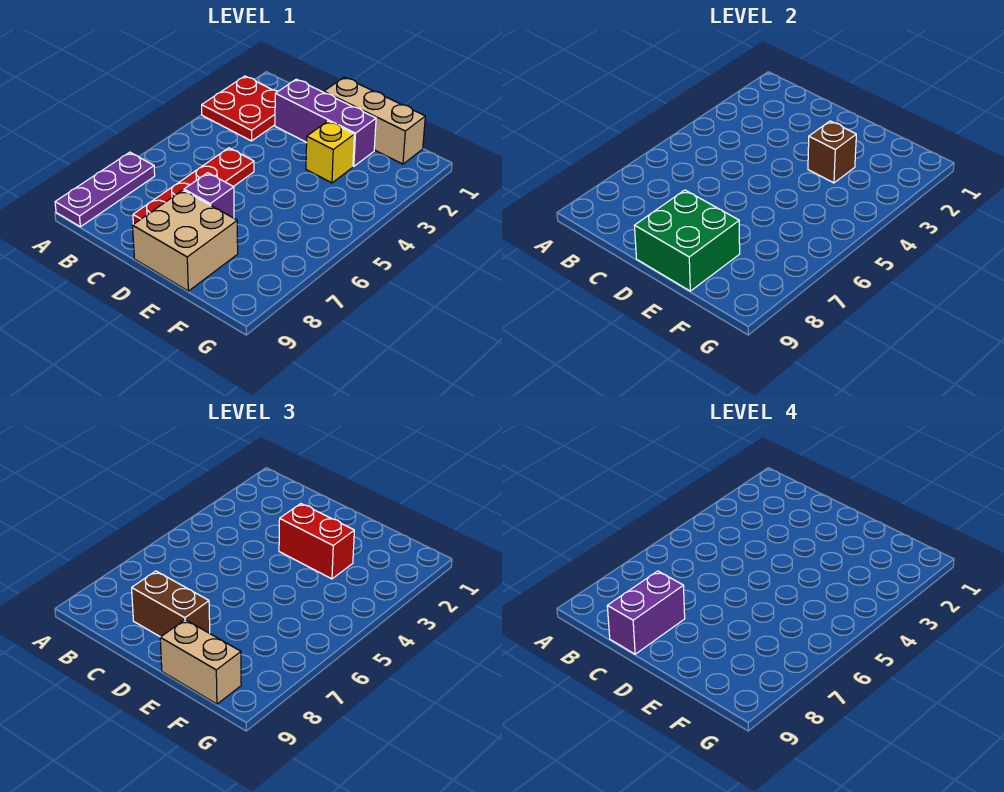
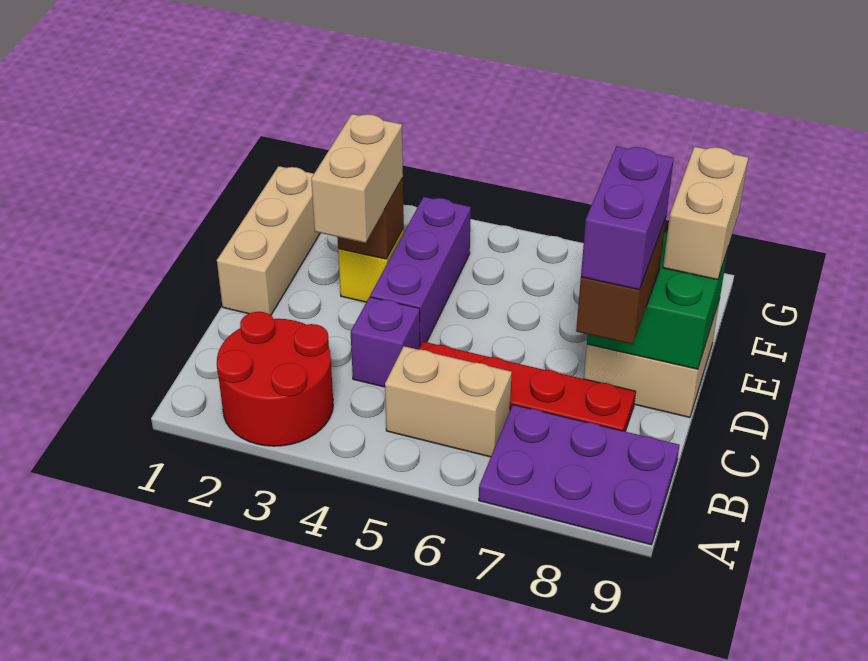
red 2x2 plate [202,76,278,141] -> red 2x2 round brick [217,312,333,446]
purple 1x3 plate [55,152,155,227] -> purple 2x3 plate [479,405,680,545]
none -> tan 1x2 brick [385,346,512,457]
purple 1x3 brick [275,79,376,166] -> purple 1x3 brick moved to [370,197,471,345]
purple 1x2 brick [607,571,685,654] -> purple 1x2 brick turned to [581,146,674,290]
red 1x2 brick [279,504,354,579] -> tan 1x2 brick [311,114,403,243]
purple 1x1 brick [184,173,234,218] -> purple 1x1 brick moved to [351,297,420,387]

